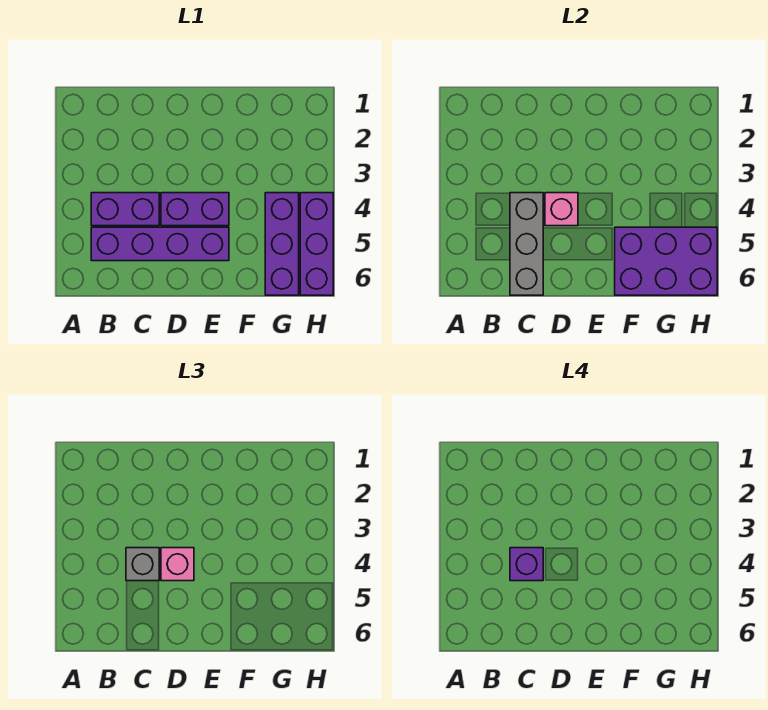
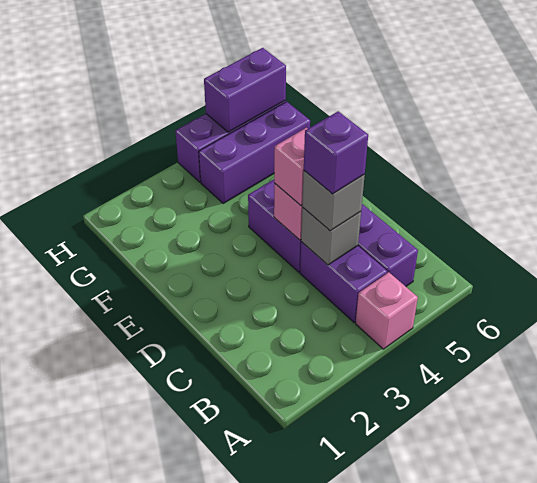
none -> pink 1x1 brick [356,272,418,349]
grey 1x3 brick [510,193,543,295] -> grey 1x1 brick [301,208,361,265]
purple 2x3 brick [615,227,717,295] -> purple 1x2 brick [204,48,286,132]

